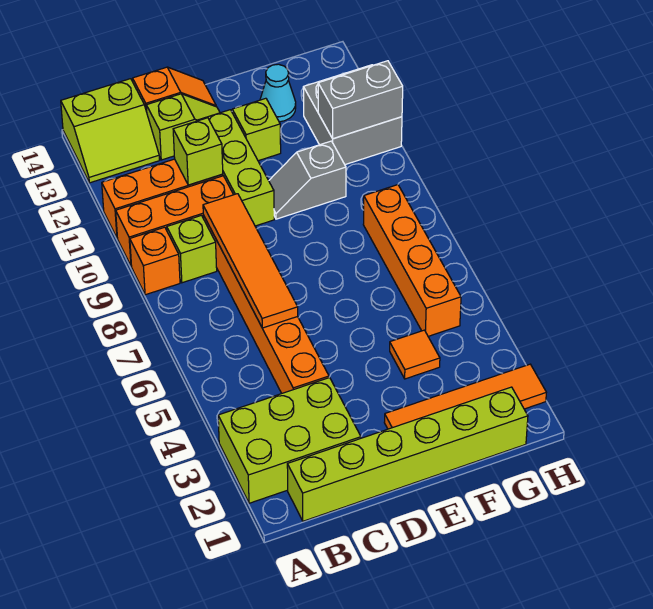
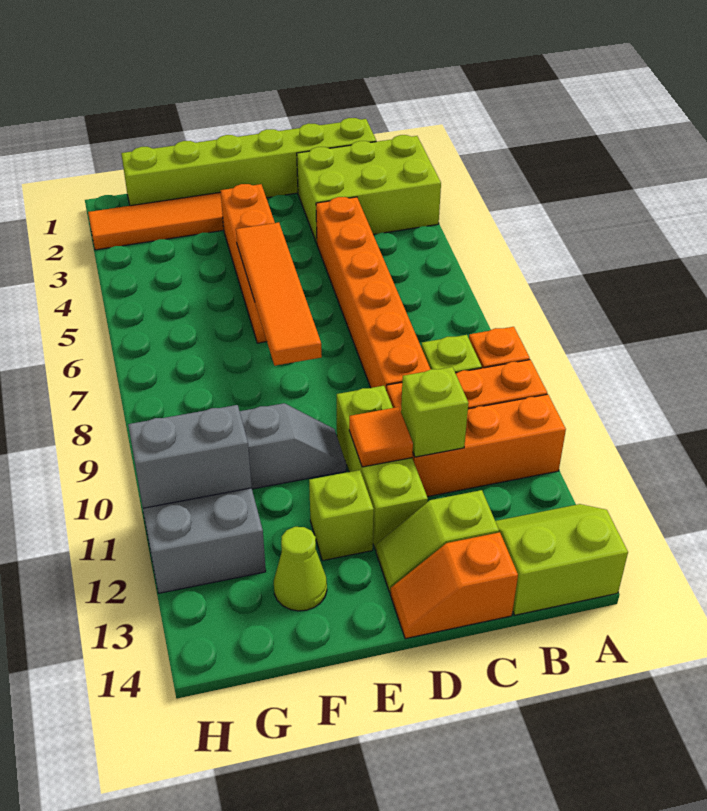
orange 1x4 tile [203,194,298,328] -> orange 1x4 tile moved to [236,222,322,365]
orange 1x1 tile [390,330,440,379] -> orange 1x1 tile moved to [349,407,413,467]
cyan 1x1 cone [260,64,296,122] -> lime 1x1 cone [274,527,327,611]
orange 1x4 brick [363,185,461,336] -> orange 1x4 brick moved to [220,184,275,343]

